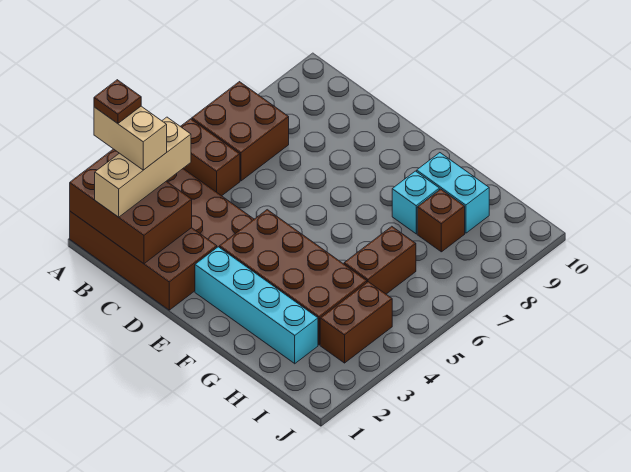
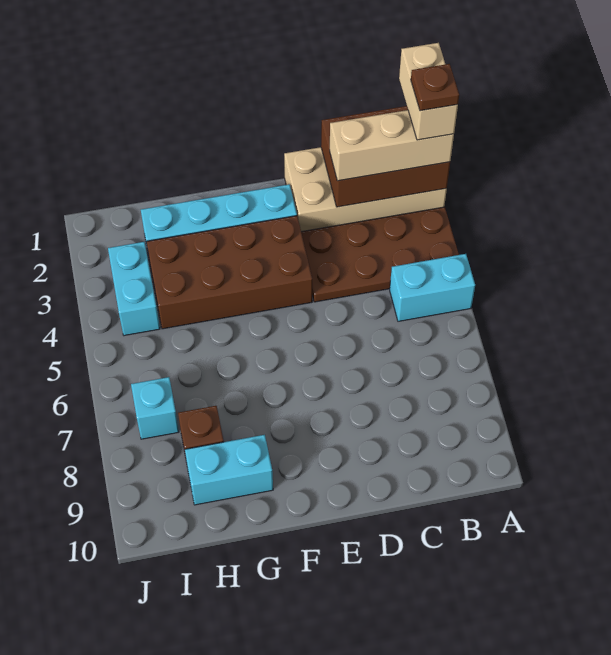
brown 2x4 brick [70,211,217,310] -> tan 2x4 brick [284,147,447,232]
tan 1x2 brick [94,106,167,170] -> tan 1x2 brick turned to [399,43,458,140]
brown 1x2 brick [180,119,240,196] -> cyan 1x2 brick [390,254,475,321]
brown 2x2 brick [192,82,289,181] -> none
tan 1x3 brick [95,117,191,217] -> tan 1x3 brick turned to [330,110,454,181]
cyan 1x1 brick [392,171,439,234] -> cyan 1x1 brick moved to [131,377,179,439]
brown 1x2 brick [344,226,416,294] -> none
brown 1x2 brick [320,282,392,363] -> cyan 1x2 brick [108,242,160,336]

